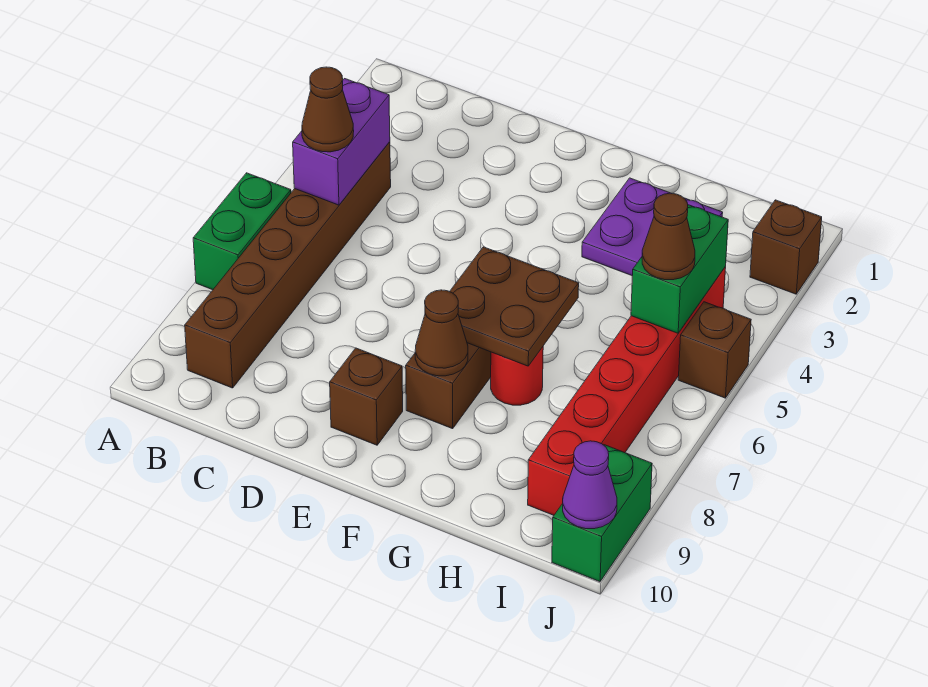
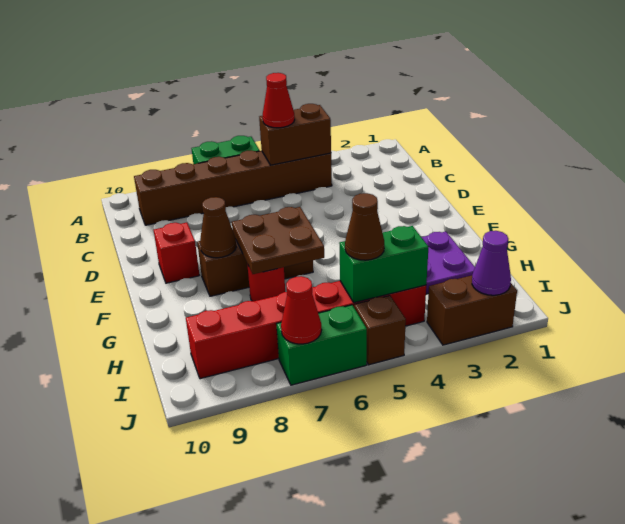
purple 1x2 brick [293,79,390,205] -> brown 1x2 brick [259,104,331,165]
brown 1x1 cone [302,67,354,152] -> red 1x1 cone [263,73,295,128]
brown 1x1 brick [330,348,403,445] -> red 1x1 brick [154,223,199,283]
brown 1x1 brick [750,200,822,294] -> brown 1x2 brick [427,276,517,345]
none -> red 1x1 cone [281,276,322,344]
green 1x2 brick [552,445,652,582] -> green 1x2 brick moved to [276,305,367,385]
purple 1x1 cone [563,441,617,529] -> purple 1x1 cone moved to [472,231,511,295]

